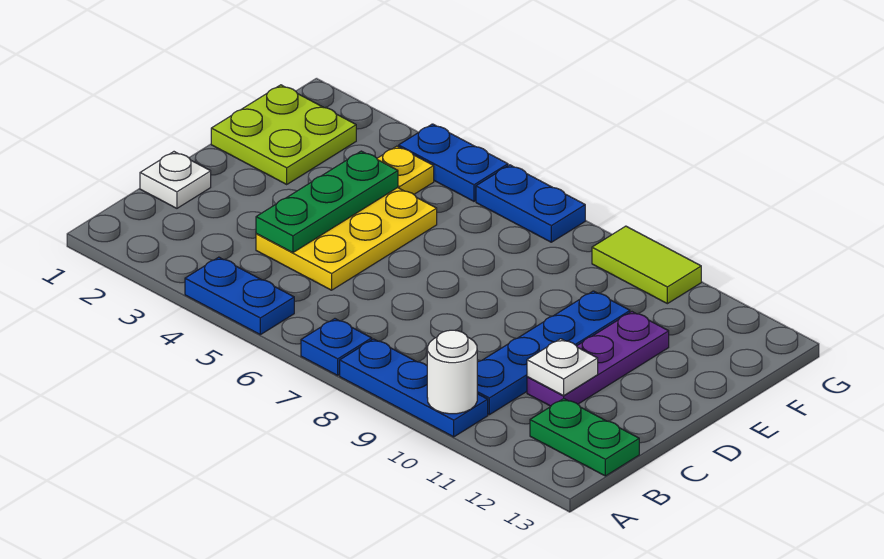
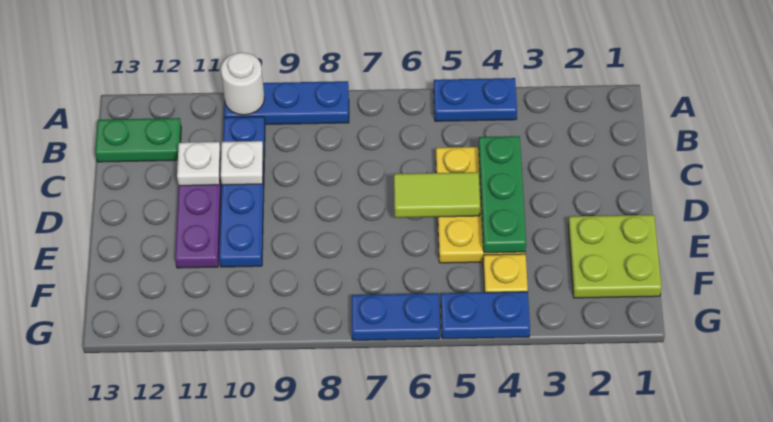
blue 1x1 plate [301,319,372,375] -> none
white 1x1 plate [140,152,211,208] -> white 1x1 plate moved to [220,141,263,185]
lime 1x2 tile [592,226,701,304] -> lime 1x2 tile moved to [394,172,480,218]

